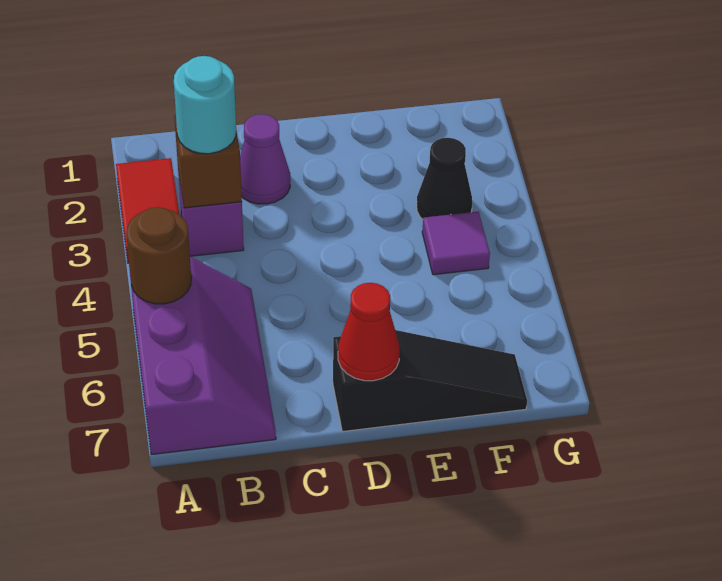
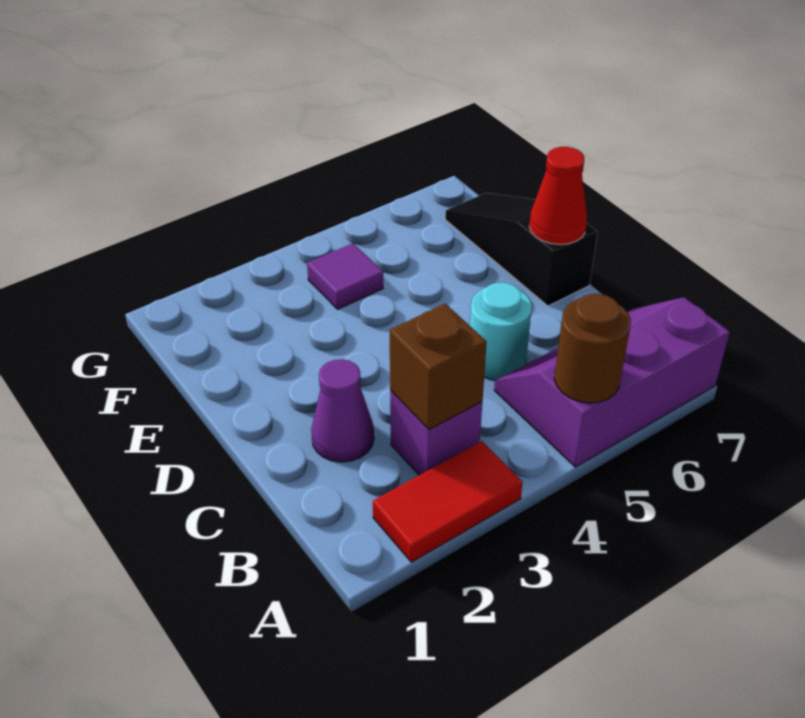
cyan 1x1 round brick [174,56,236,154] -> cyan 1x1 round brick moved to [470,282,532,380]
black 1x1 cone [417,138,472,219] -> none

